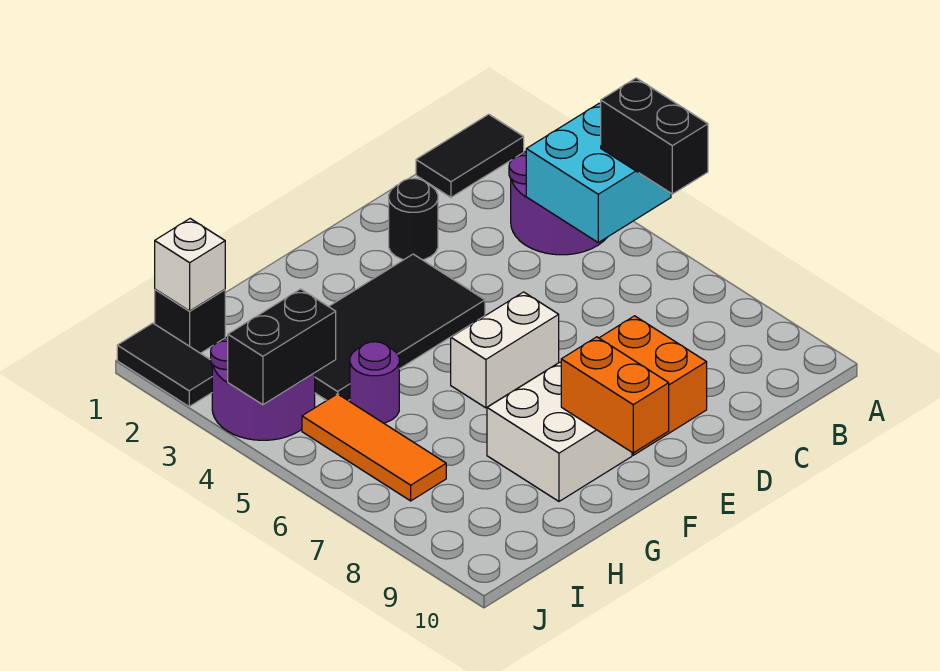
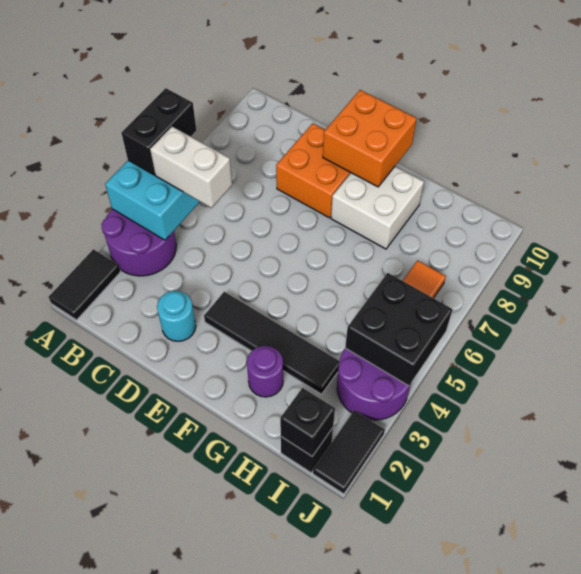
black 1x2 tile [416,114,524,197] -> black 1x2 tile turned to [49,249,121,320]
black 1x1 round brick [389,178,438,260] -> cyan 1x1 round brick [157,291,196,341]
black 2x4 tile [315,254,485,401] -> black 1x4 tile [204,292,339,394]
white 1x2 brick [451,292,559,408] -> white 1x2 brick moved to [150,127,232,208]
orange 1x2 brick [561,337,669,453] -> orange 2x2 brick [323,90,417,187]
purple 1x1 round brick [350,342,399,423] -> purple 1x1 round brick moved to [247,346,283,397]
white 1x1 brick [155,219,225,311] -> black 1x1 brick [280,388,335,456]
black 1x2 brick [228,289,336,405] -> black 2x2 brick [345,273,453,386]

